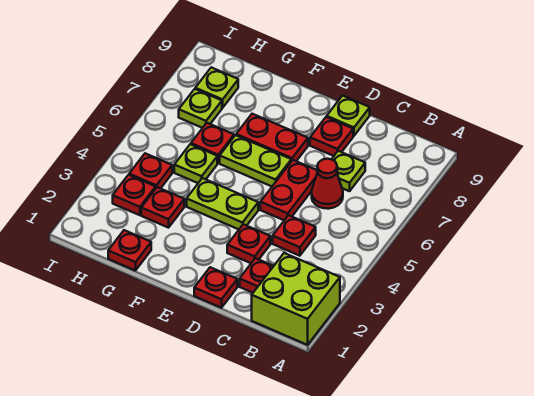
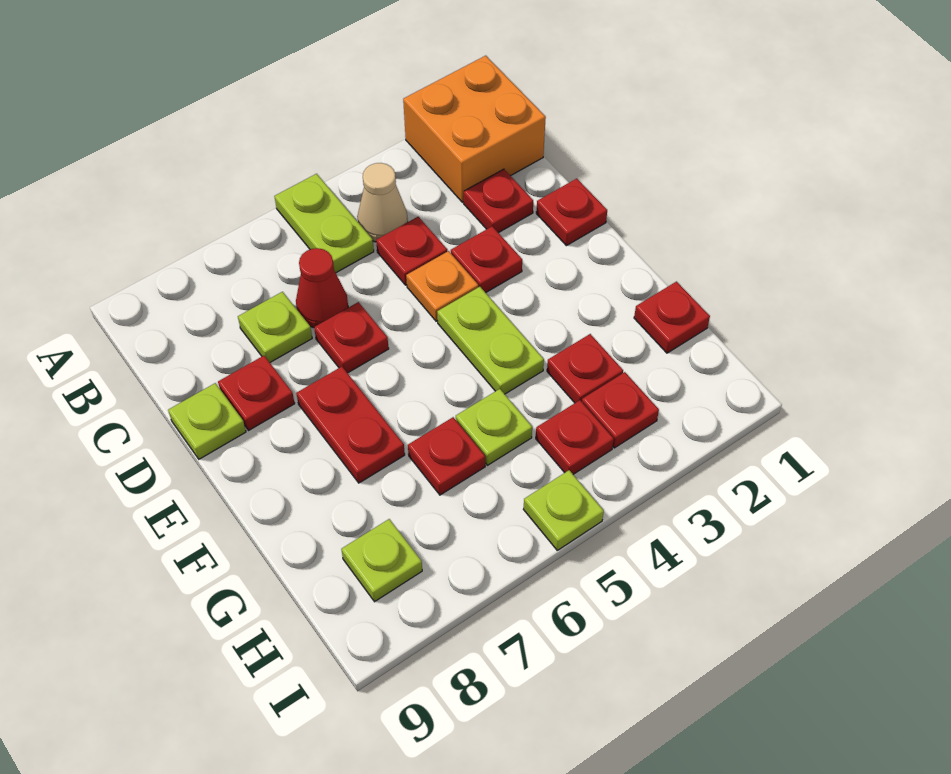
lime 2x2 brick [252,253,340,345] -> orange 2x2 brick [403,56,546,202]
none -> tan 1x1 cone [357,163,408,242]
none -> orange 1x1 plate [406,251,478,321]
red 1x2 plate [260,160,318,220] -> red 1x1 plate [314,302,389,373]
lime 1x2 plate [220,135,291,186] -> lime 1x2 plate moved to [274,174,374,273]
lime 1x1 plate [179,89,222,128] -> lime 1x1 plate moved to [523,470,604,550]

